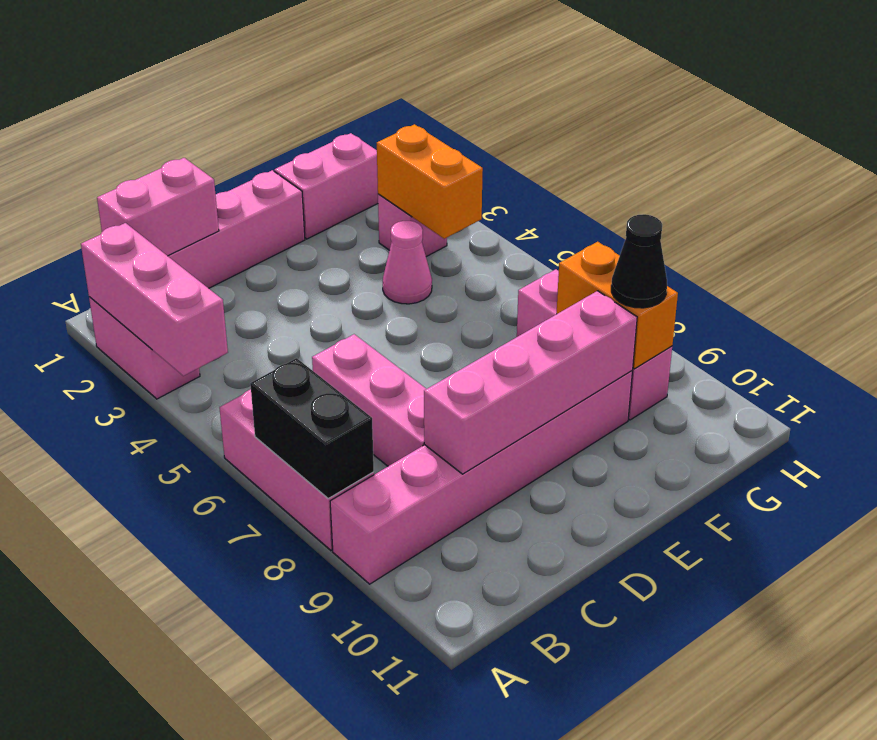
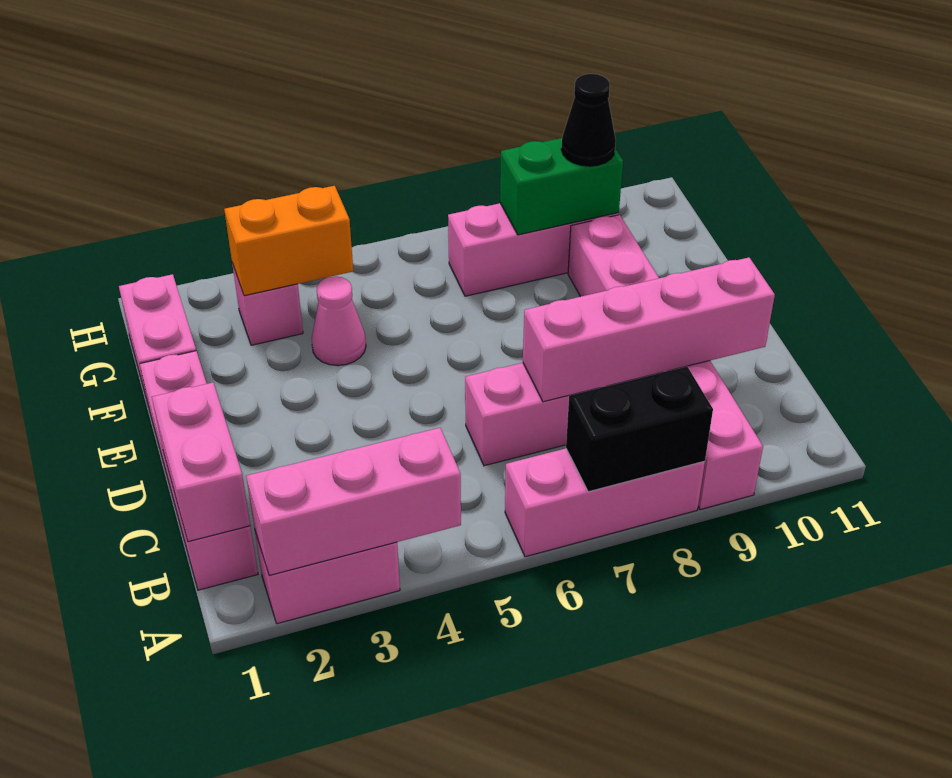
pink 1x4 brick [424,291,637,474] -> pink 1x4 brick turned to [523,257,775,402]
orange 1x2 brick [557,242,678,369] -> green 1x2 brick [500,138,623,235]

